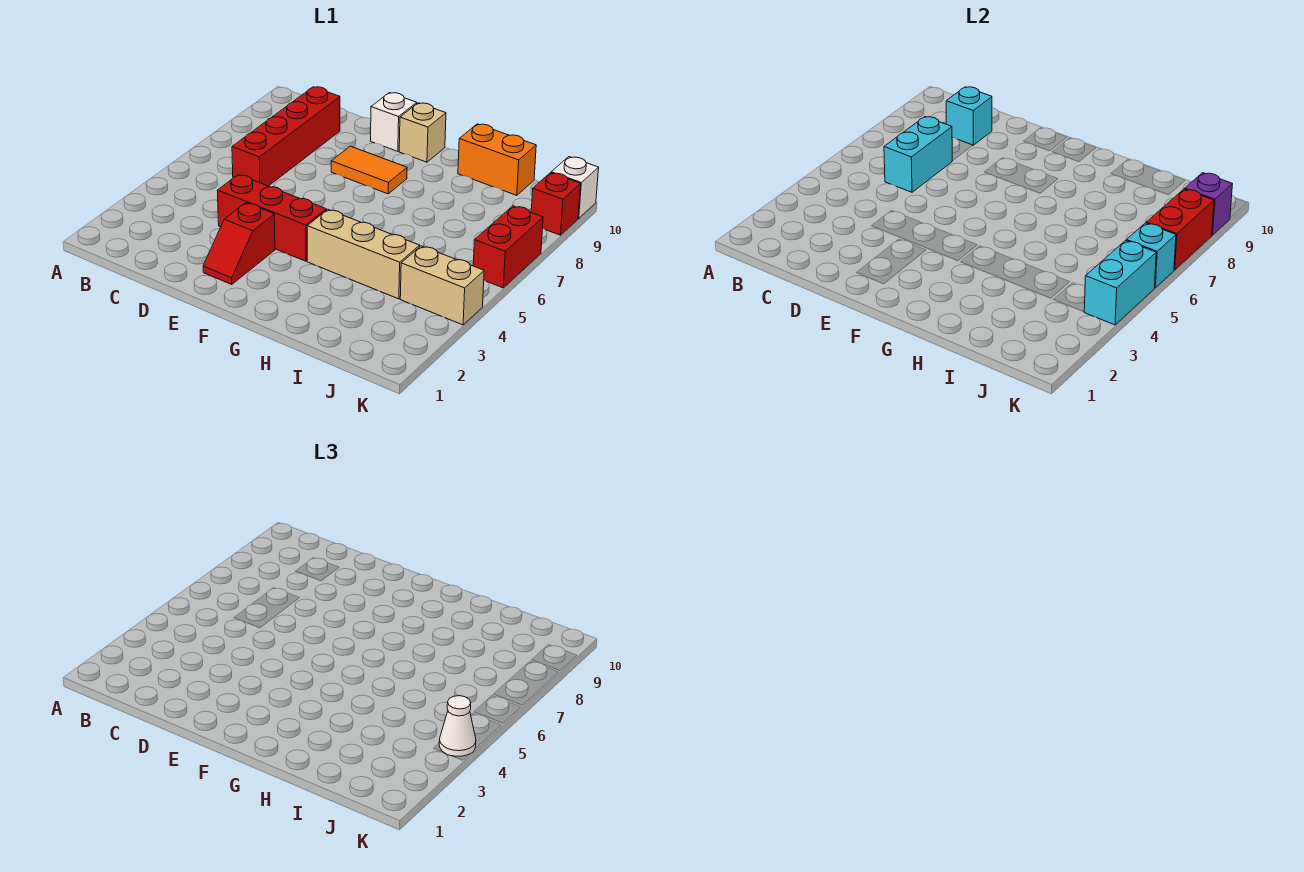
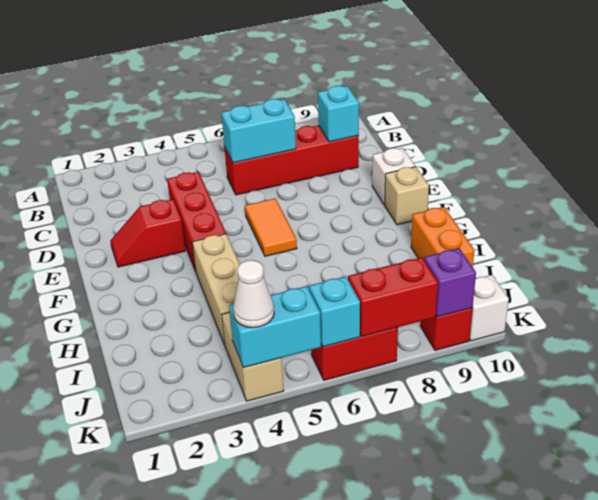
orange 1x2 tile [331,146,407,194] -> orange 1x2 tile moved to [245,198,297,256]

